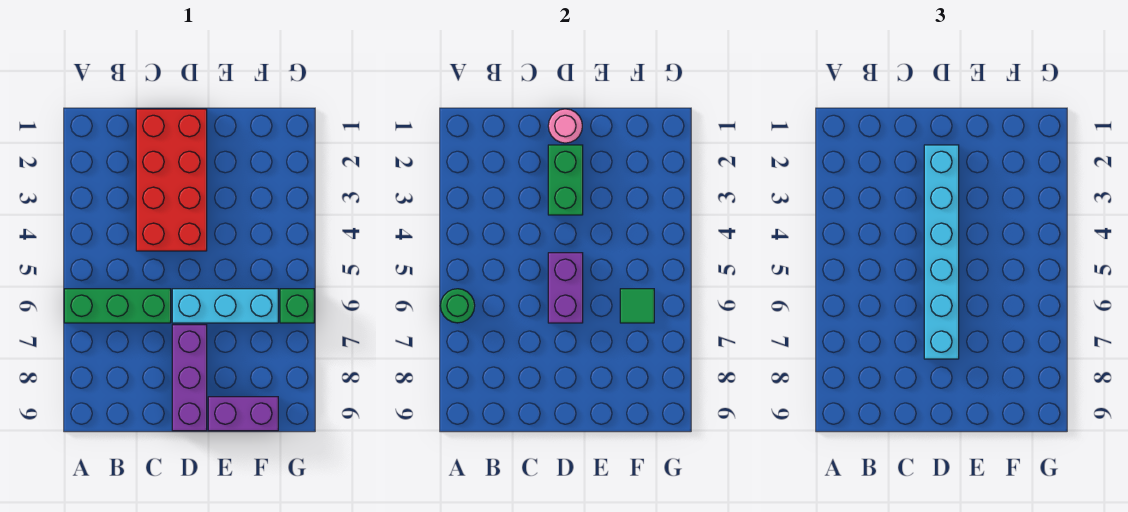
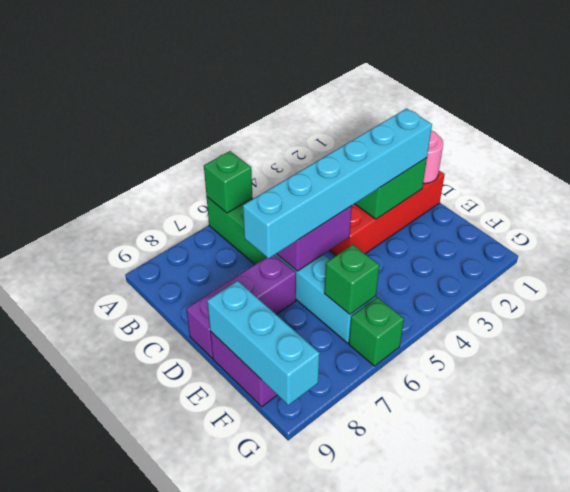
green 1x1 round brick [440,289,475,323] -> green 1x1 brick [204,151,253,213]
none -> cyan 1x3 brick [207,281,320,405]
green 1x1 tile [620,289,654,323] -> green 1x1 brick [324,245,380,314]

